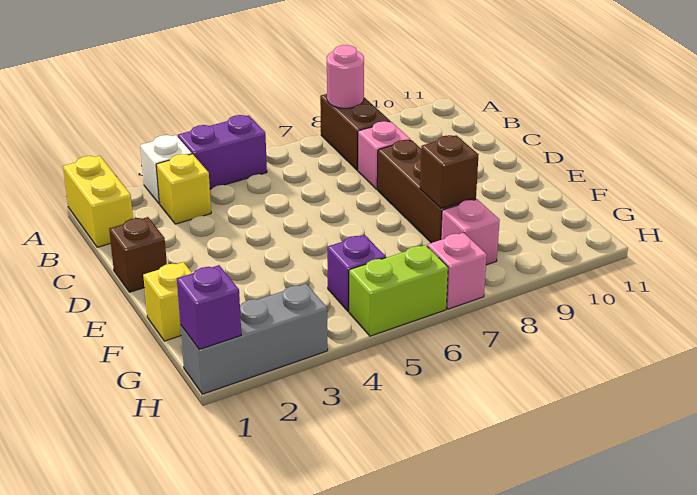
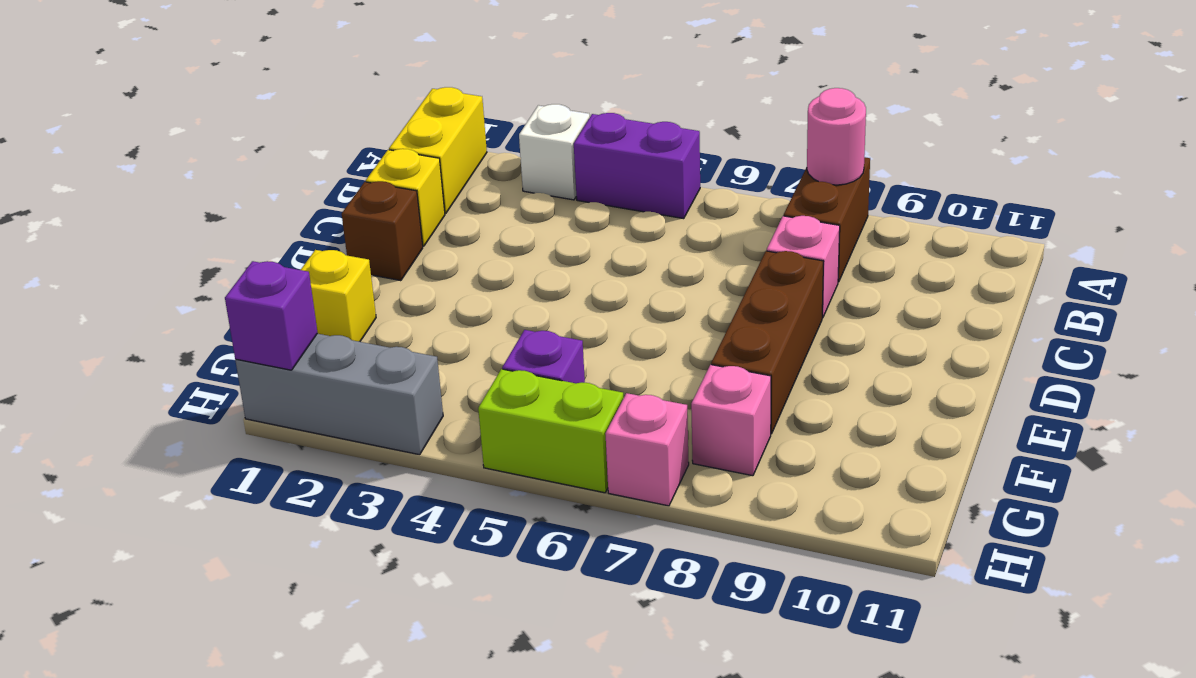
yellow 1x1 brick [156,154,211,224] -> yellow 1x1 brick moved to [366,149,445,246]
brown 1x1 brick [420,135,479,208] -> none

